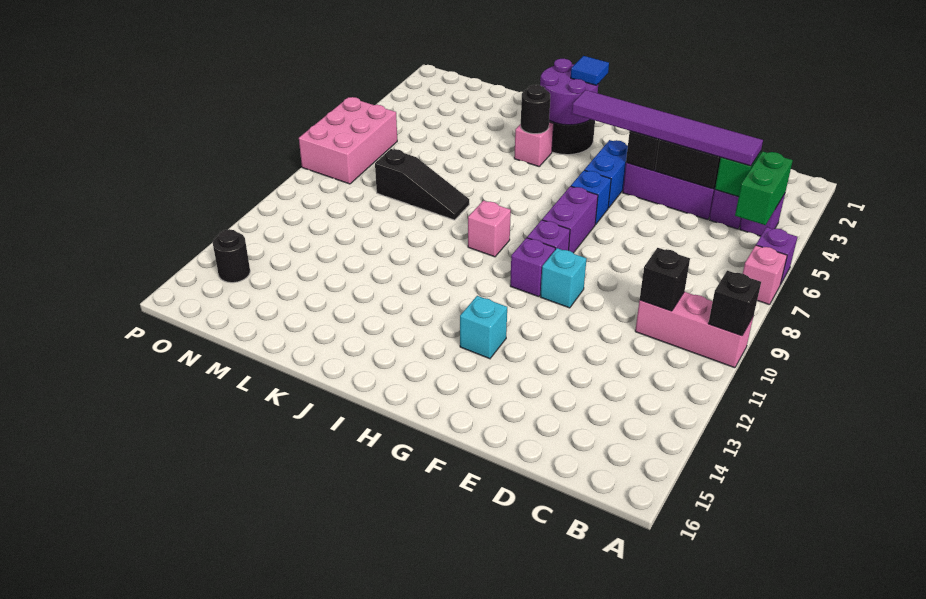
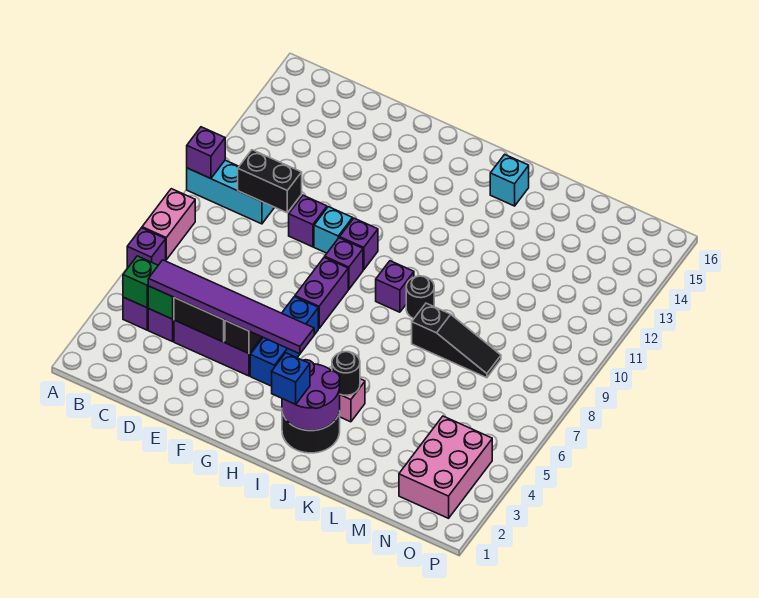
pink 1x1 brick [743,245,787,305] -> pink 1x2 brick [142,189,195,260]
pink 1x3 brick [635,292,753,368] -> cyan 1x3 brick [187,160,275,224]
black 1x1 brick [708,271,761,336] -> purple 1x1 brick [187,127,225,179]
green 1x2 brick [735,152,793,225] -> green 1x1 brick [123,256,158,308]
black 1x1 brick [640,248,690,311] -> black 1x2 brick [238,150,302,213]
none -> purple 1x1 brick [289,195,327,247]
cyan 1x1 brick [460,296,507,359] -> cyan 1x1 brick moved to [490,154,529,206]
blue 1x1 tile [571,56,609,85] -> blue 1x1 brick [272,353,310,405]
pink 1x1 brick [468,201,511,257] -> purple 1x1 brick [376,261,414,312]
black 1x3 slope [375,149,469,220] -> black 1x3 slope turned to [412,303,501,378]
pink 2x3 brick [299,97,397,184] -> pink 2x3 brick moved to [399,416,492,518]
black 1x1 round brick [213,229,250,283] -> black 1x1 round brick moved to [406,276,434,319]

